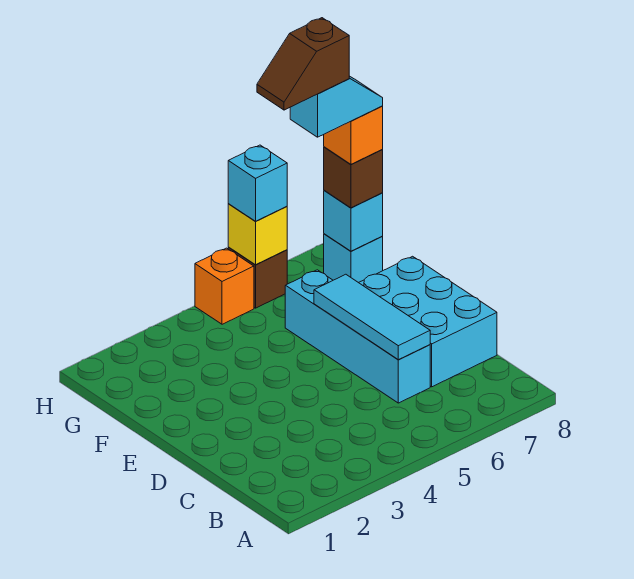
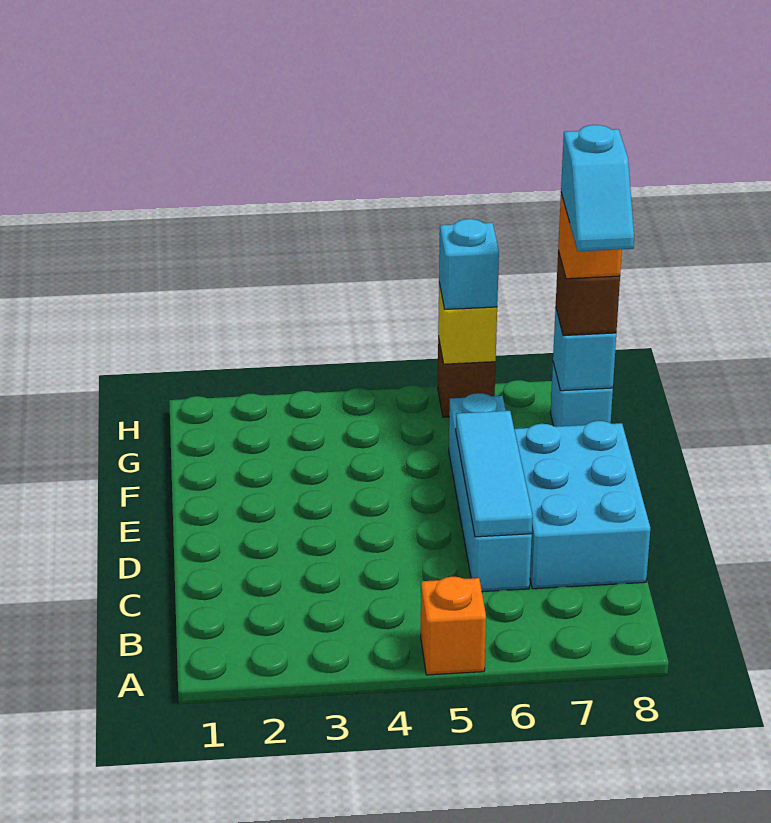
brown 1x2 slope [257,18,349,110] -> none
cyan 1x2 slope [290,76,383,137] -> cyan 1x2 slope turned to [561,125,634,251]
orange 1x1 brick [195,248,254,324] -> orange 1x1 brick moved to [421,577,486,675]

